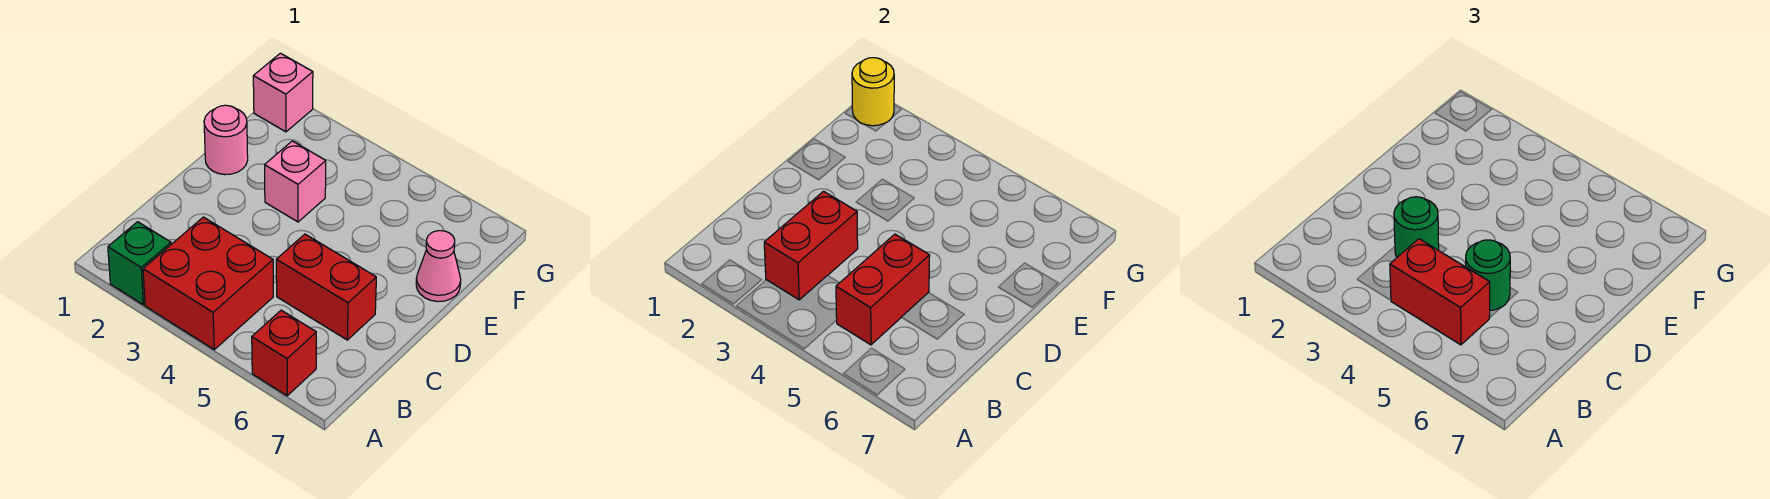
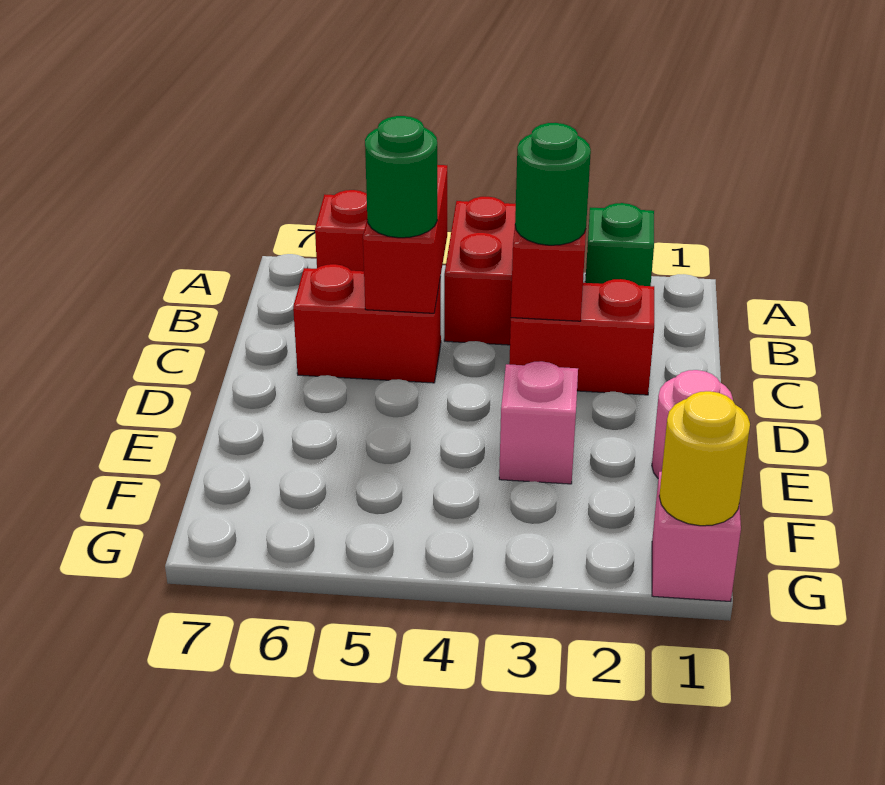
red 1x2 brick [1390,239,1490,345] -> red 1x2 brick moved to [509,279,654,395]
pink 1x1 cone [416,231,461,302] -> none

